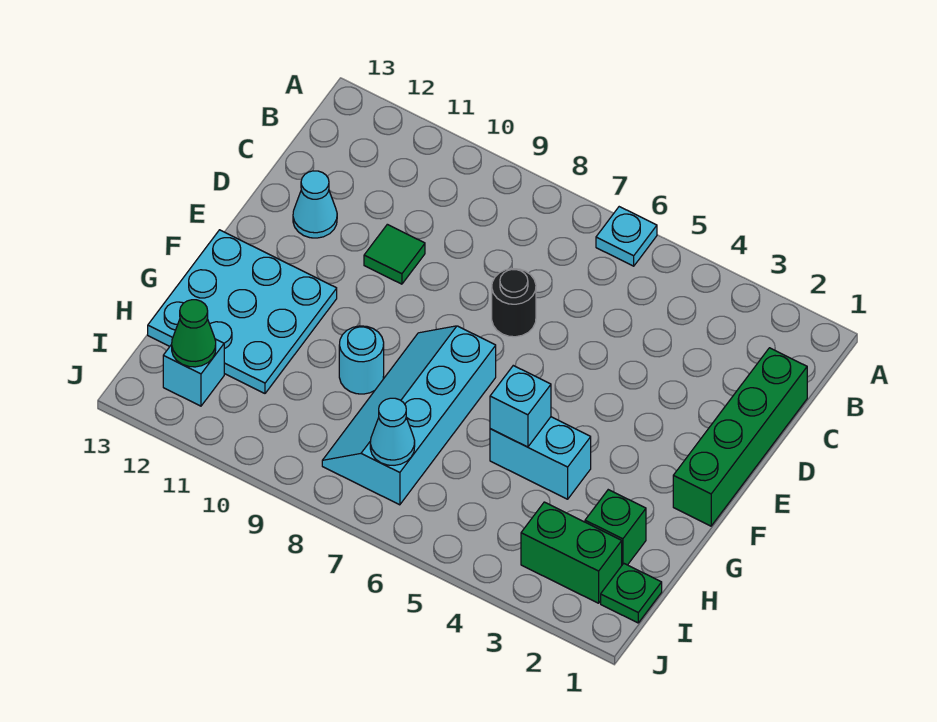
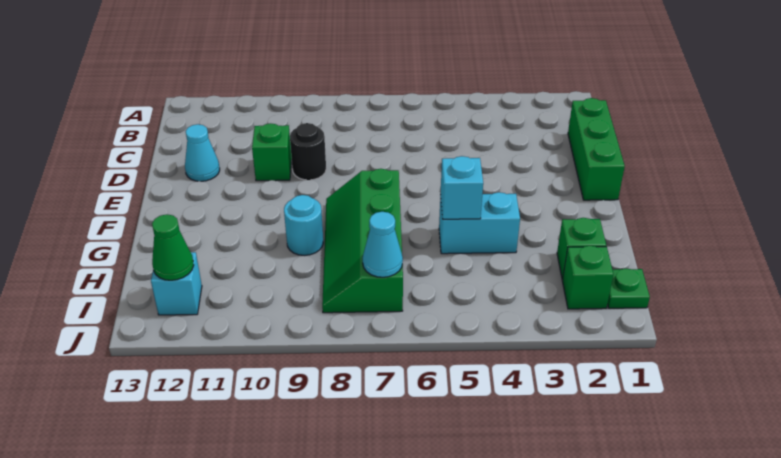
cyan 1x1 plate [596,207,657,266] -> none
green 1x4 brick [673,348,807,526] -> green 1x3 brick [568,98,625,200]
black 1x1 round brick [492,269,536,337] -> black 1x1 round brick moved to [290,123,326,180]
green 1x1 tile [364,224,425,284] -> green 1x1 brick [252,123,292,181]
cyan 2x4 slope [322,326,496,505] -> green 2x4 slope [322,169,403,313]
cyan 3x3 plate [148,230,337,393] -> none
green 1x2 brick [521,502,622,603] -> green 1x1 brick [562,246,614,309]

